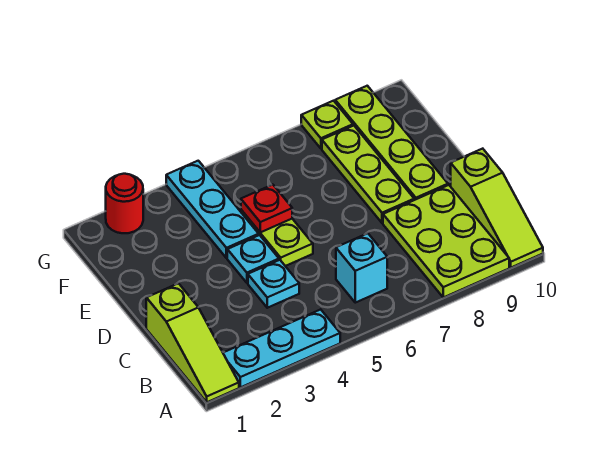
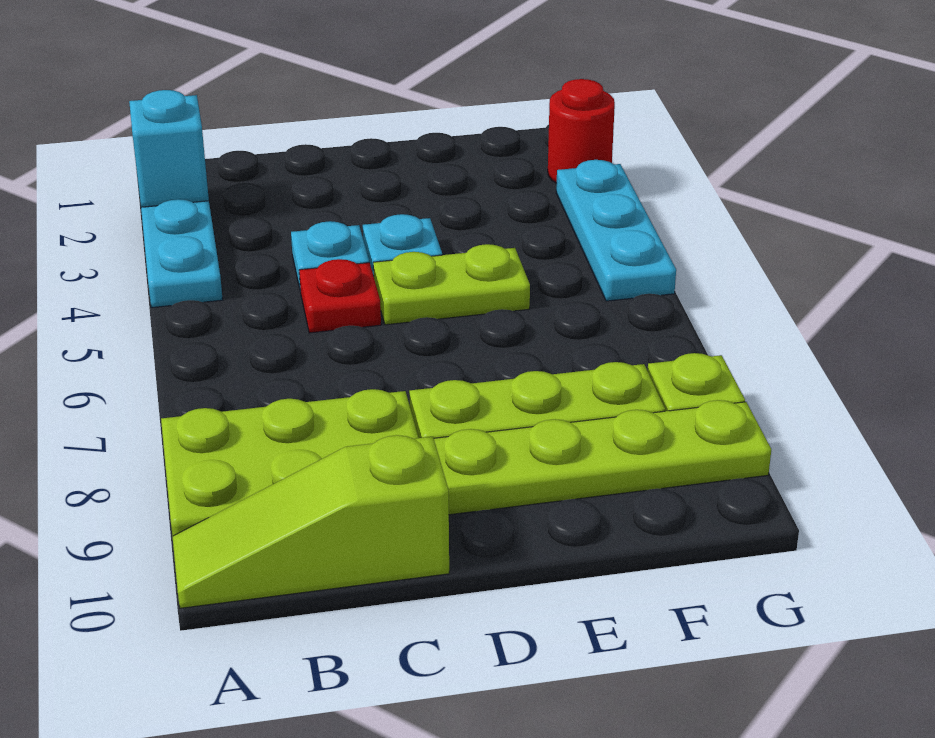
lime 1x3 slope [146,283,239,402] -> none
cyan 1x1 brick [336,233,387,303] -> cyan 1x1 brick moved to [129,90,209,207]
cyan 1x3 plate [166,161,259,258] -> cyan 1x3 plate turned to [556,160,676,301]
red 1x1 plate [241,185,292,232] -> red 1x1 plate moved to [299,259,381,333]

